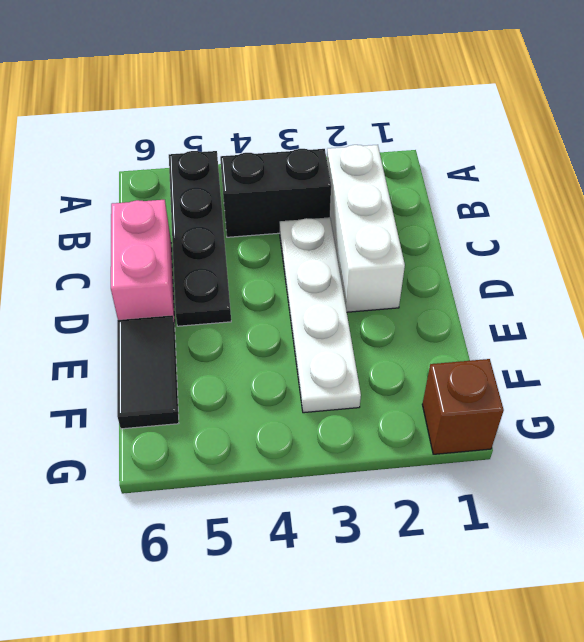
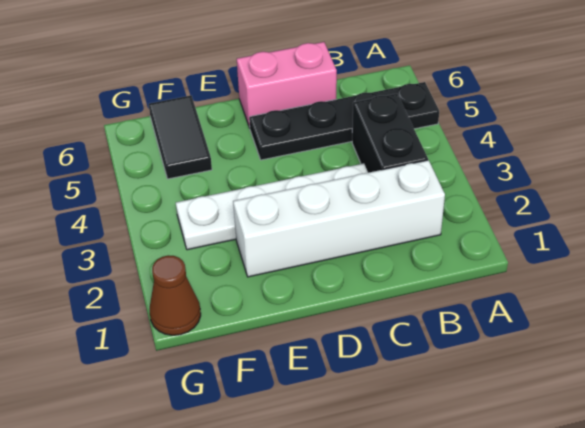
white 1x3 brick [327,145,405,312] -> white 1x4 brick [233,160,445,277]
black 1x2 tile [117,315,179,429] -> black 1x2 tile turned to [149,96,212,179]
brown 1x1 brick [422,359,504,454] -> brown 1x1 cone [150,255,201,335]

